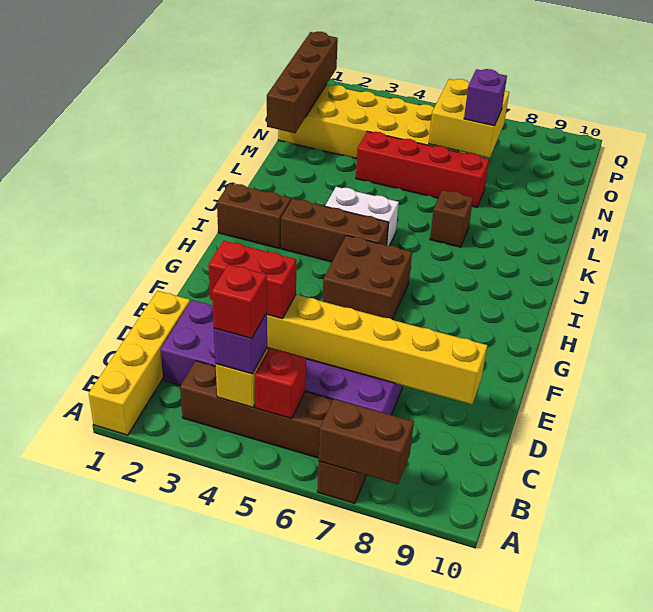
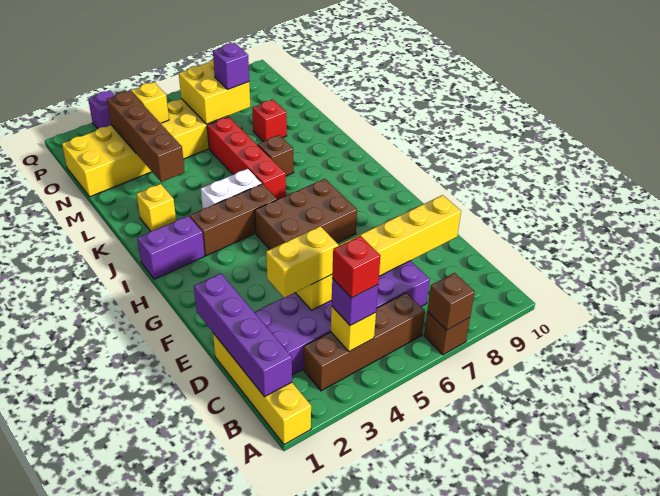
brown 1x2 brick [319,399,414,484] -> brown 1x1 brick [427,273,475,330]
none -> purple 1x4 brick [194,273,292,397]
red 1x1 brick [254,348,306,418] -> red 1x1 brick moved to [252,100,287,141]
red 1x2 brick [208,241,297,319] -> yellow 1x2 brick [266,226,338,298]
brown 2x2 brick [323,235,412,319] -> brown 2x3 brick [255,179,357,249]
brown 1x2 brick [217,183,291,248] -> purple 1x2 brick [137,216,205,279]
none -> yellow 1x1 brick [136,184,176,231]
brown 1x4 brick [267,32,338,133] -> brown 1x4 brick moved to [107,91,185,182]
red 1x4 brick [356,131,489,207] -> red 1x4 brick turned to [207,117,286,199]
none -> yellow 1x1 brick [131,82,169,123]
none -> purple 1x1 brick [88,91,115,129]

